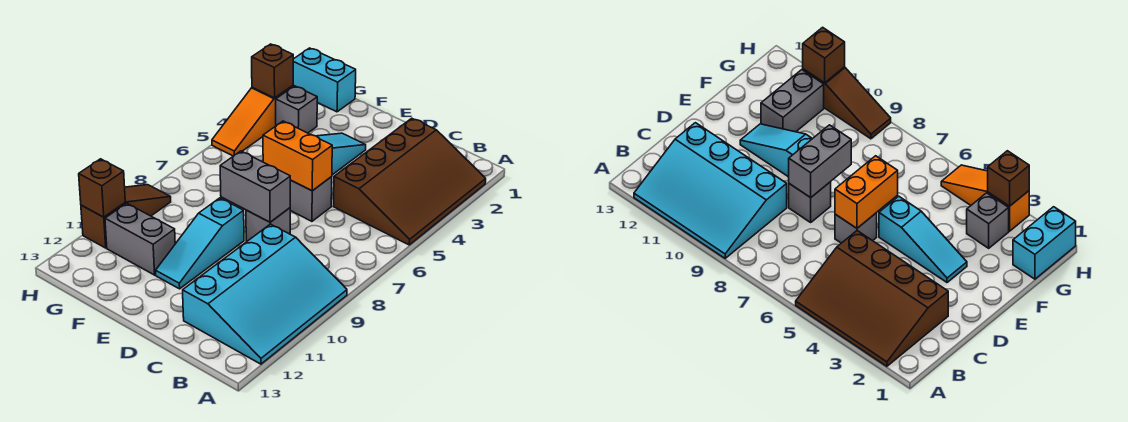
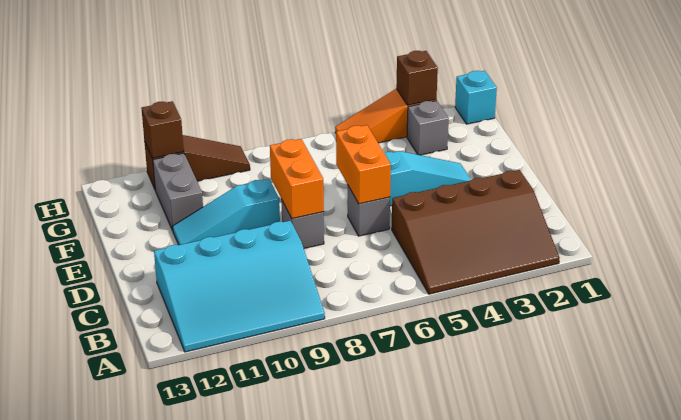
grey 1x2 brick [220,151,290,222] -> orange 1x2 brick [270,139,324,219]
cyan 1x2 brick [293,48,356,112] -> cyan 1x1 brick [455,71,497,124]

